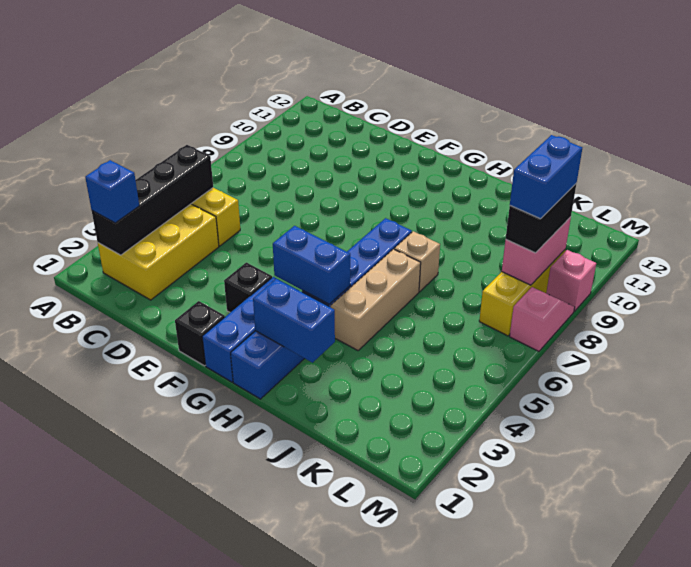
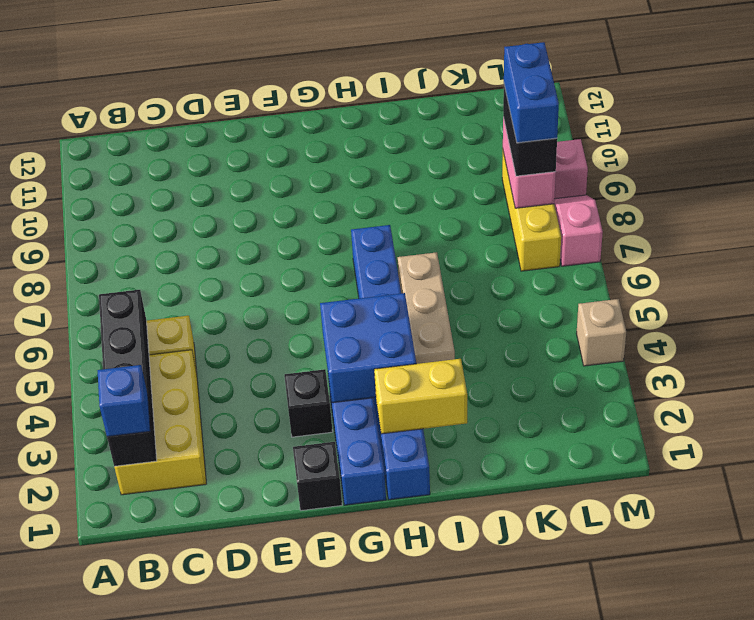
blue 1x2 brick [273,226,350,304] -> blue 2x2 brick [320,293,416,403]
blue 1x2 brick [253,279,335,363] -> yellow 1x2 brick [374,359,467,434]
tan 1x1 brick [394,231,440,292] -> tan 1x1 brick moved to [576,299,626,366]

